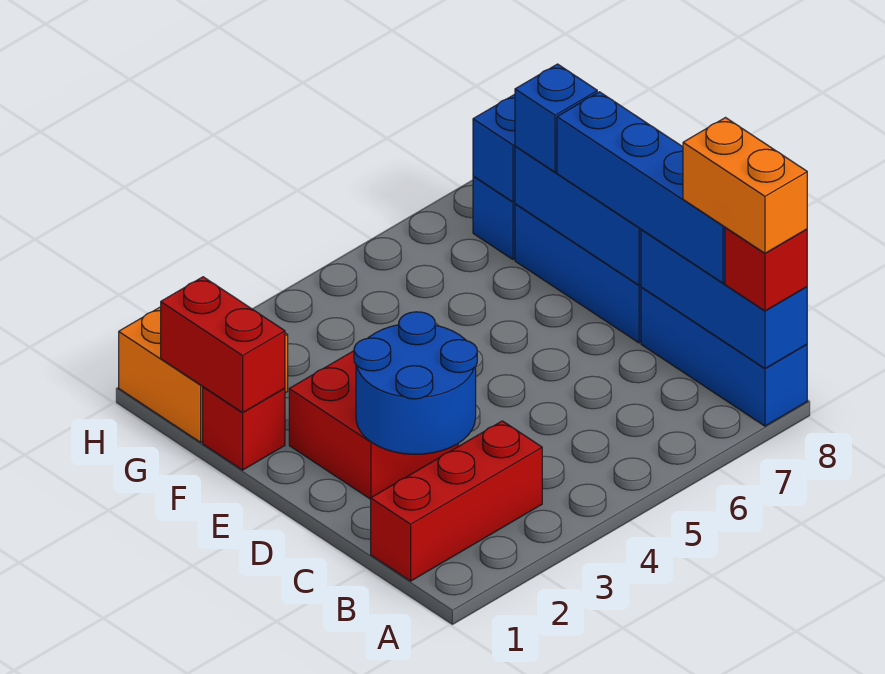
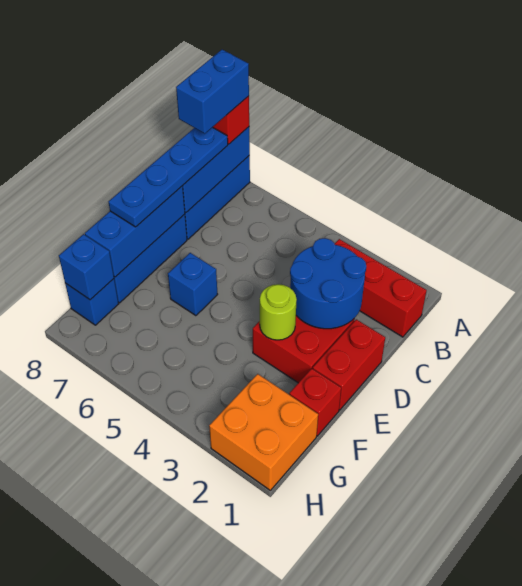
orange 1x2 brick [683,118,807,253] -> blue 1x2 brick [176,50,249,134]
blue 1x4 brick [557,92,725,283] -> blue 1x4 plate [109,127,228,227]
none -> lime 1x1 round brick [260,284,297,340]
red 1x2 brick [161,277,285,413] -> red 1x2 brick moved to [313,319,385,410]
blue 1x1 brick [515,64,597,172] -> blue 1x1 brick moved to [168,253,218,316]

